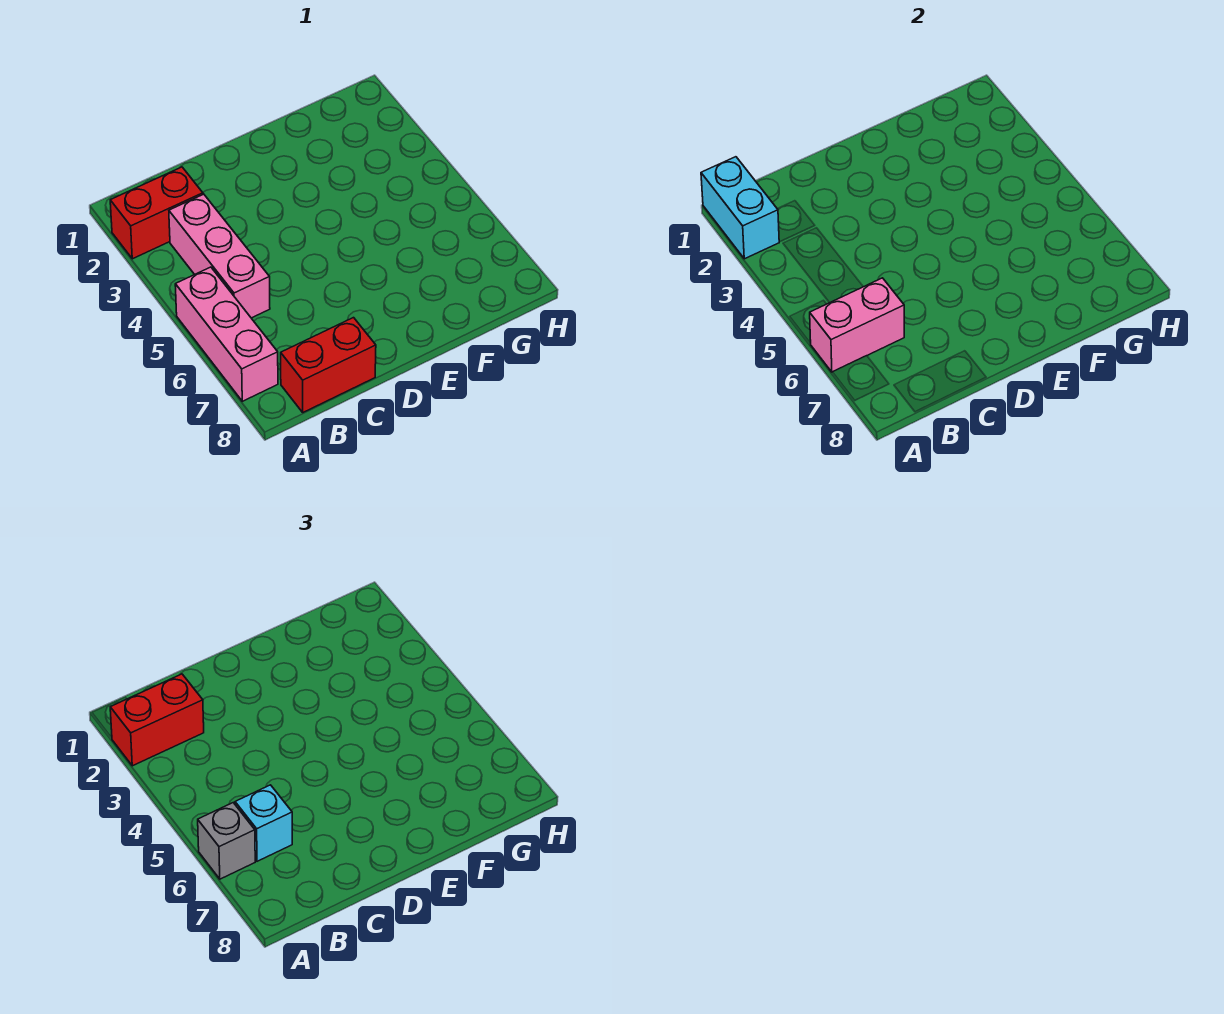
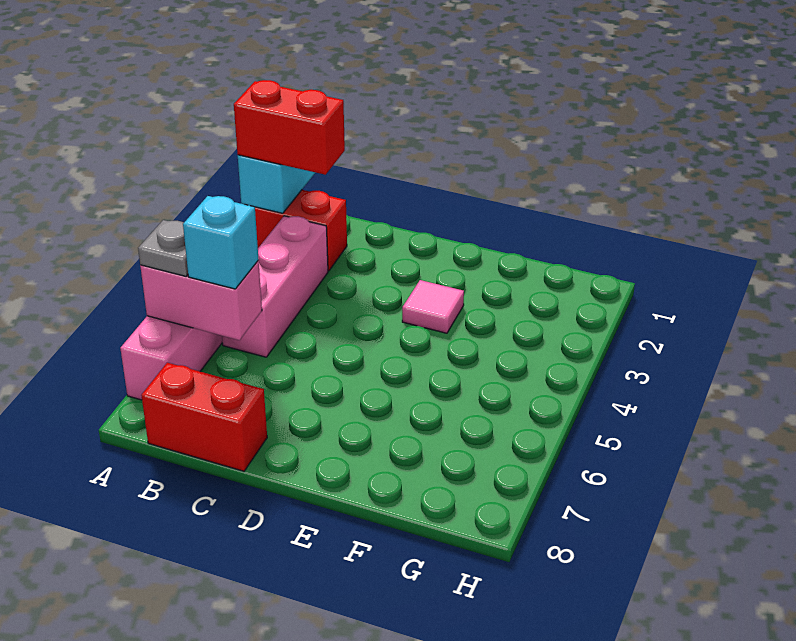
grey 1x1 brick [198,803,256,879] -> grey 1x1 plate [138,220,188,276]
none -> pink 1x1 tile [402,280,464,333]

